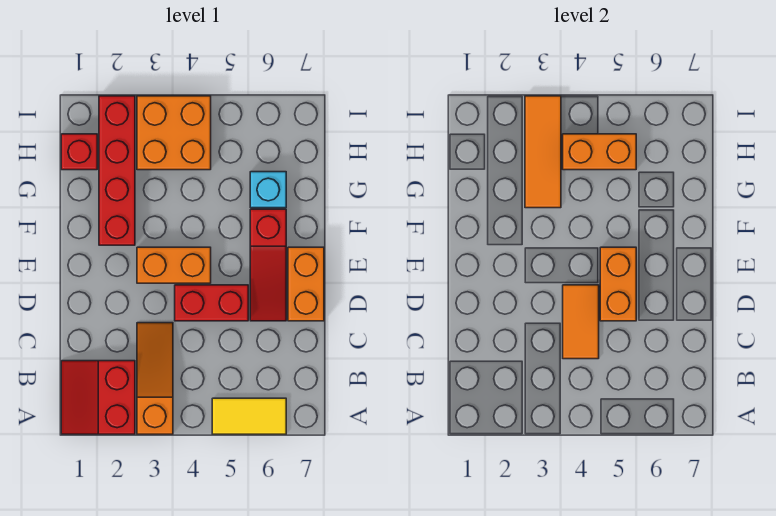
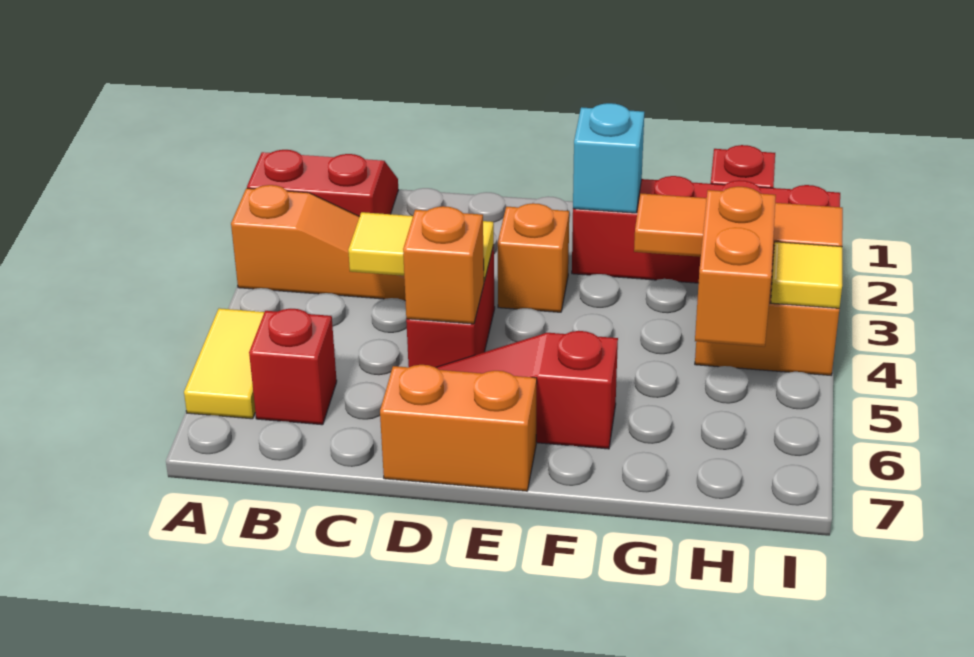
none -> red 1x1 brick [249,309,337,425]
orange 1x2 tile [563,285,599,359] -> yellow 1x2 tile [348,212,494,281]
orange 1x2 brick [600,247,636,321] -> orange 1x1 brick [403,206,484,324]
orange 1x2 brick [137,247,211,283] -> orange 1x1 brick [497,203,569,312]
cyan 1x1 brick [250,172,286,208] -> cyan 1x1 brick moved to [573,103,644,213]
none -> yellow 1x1 tile [771,242,842,308]

